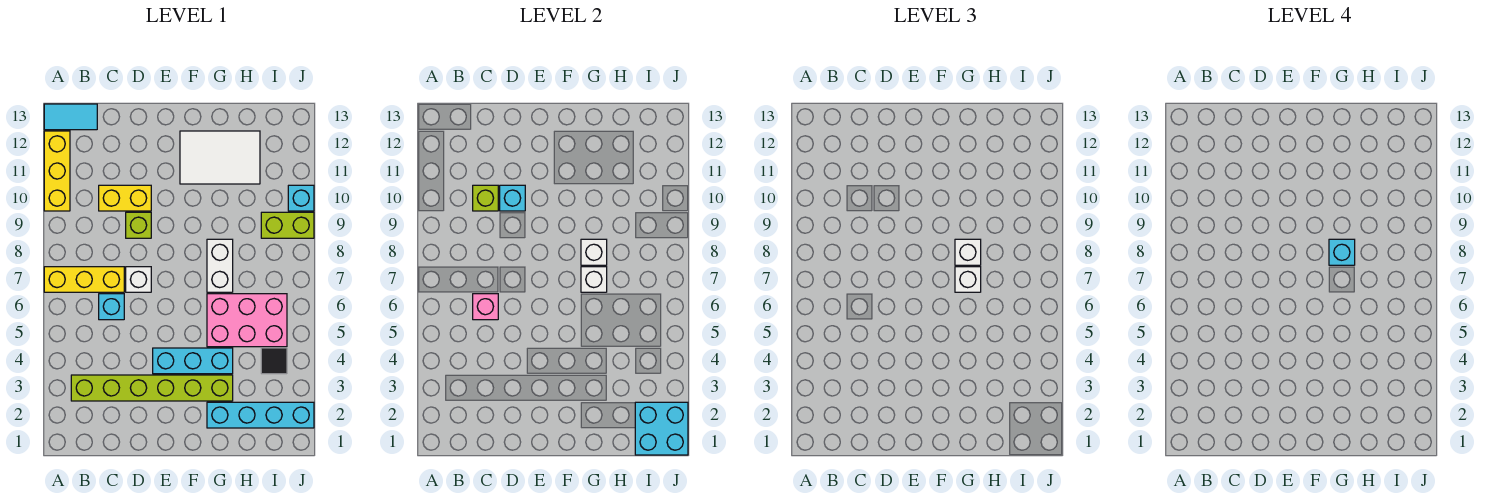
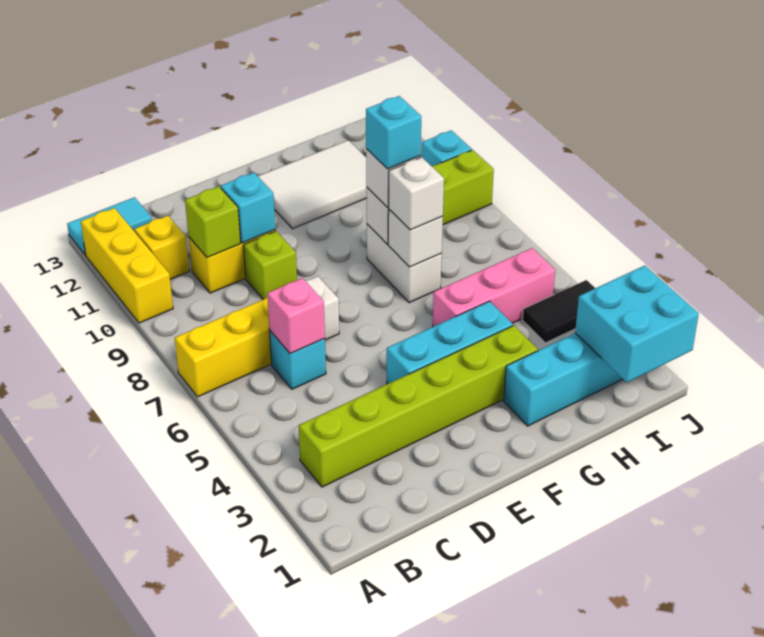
none -> yellow 1x1 brick [134,216,189,279]
pink 2x3 brick [207,294,287,347] -> pink 1x3 brick [433,248,555,327]
black 1x1 tile [261,348,287,374] -> black 1x2 tile [522,280,595,343]

